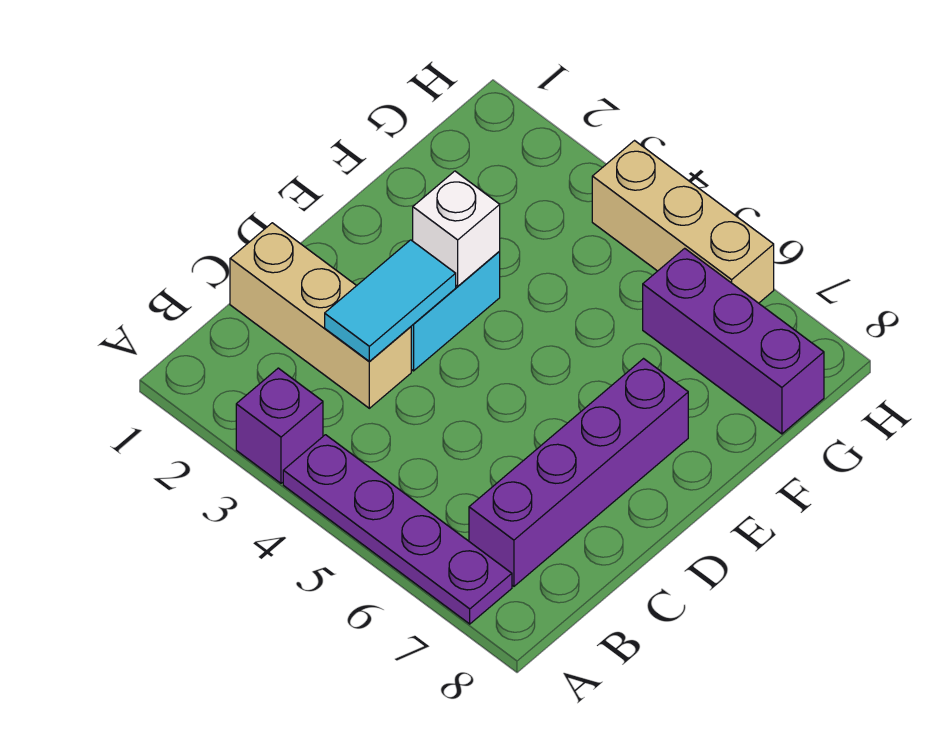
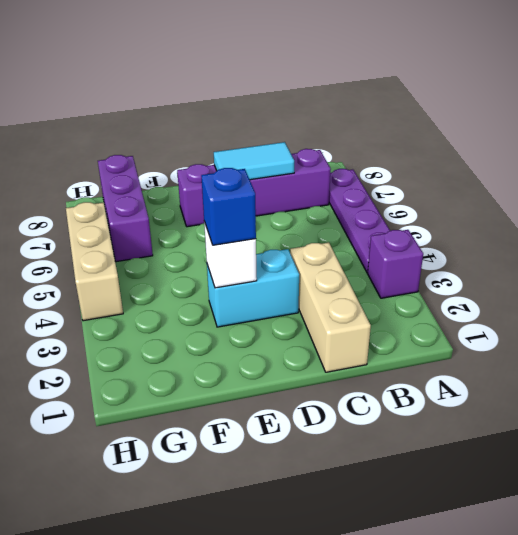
cyan 1x2 tile [325,240,456,361] -> cyan 1x2 tile moved to [214,142,294,180]
none -> blue 1x1 brick [201,168,256,245]

